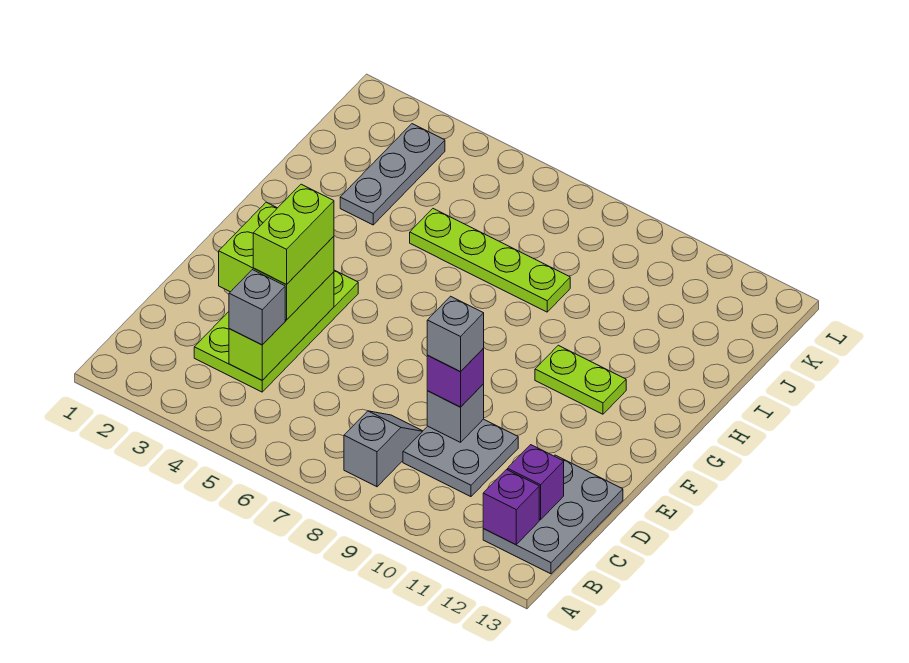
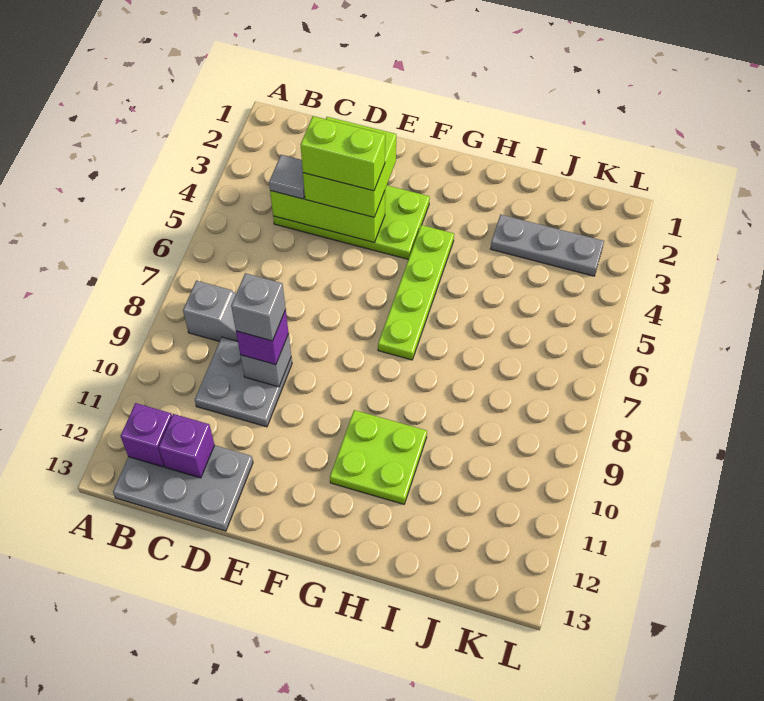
grey 1x1 brick [229,270,285,345] -> grey 1x1 tile [269,155,305,199]
lime 1x2 plate [535,345,626,414] -> lime 2x2 plate [330,410,427,504]
lime 1x4 plate [410,209,570,312] -> lime 1x4 plate moved to [378,225,454,360]

